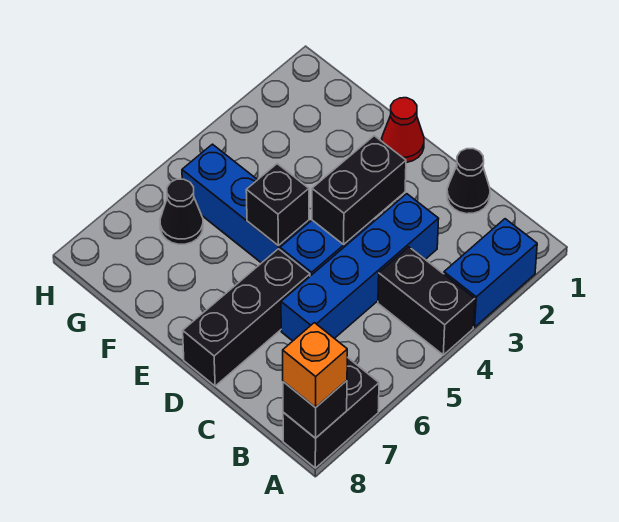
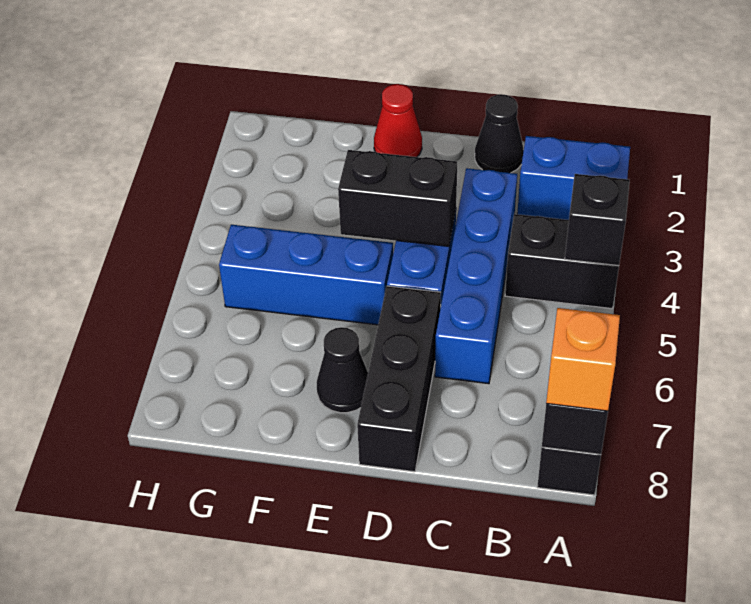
blue 1x2 brick [444,219,537,327] -> blue 1x2 brick turned to [517,136,630,220]
black 1x2 brick [312,136,406,244] -> black 1x2 brick turned to [338,150,457,246]
black 1x1 brick [246,164,309,246] -> black 1x1 brick moved to [565,174,630,266]
black 1x1 cone [160,179,203,244] -> black 1x1 cone moved to [317,327,368,413]

